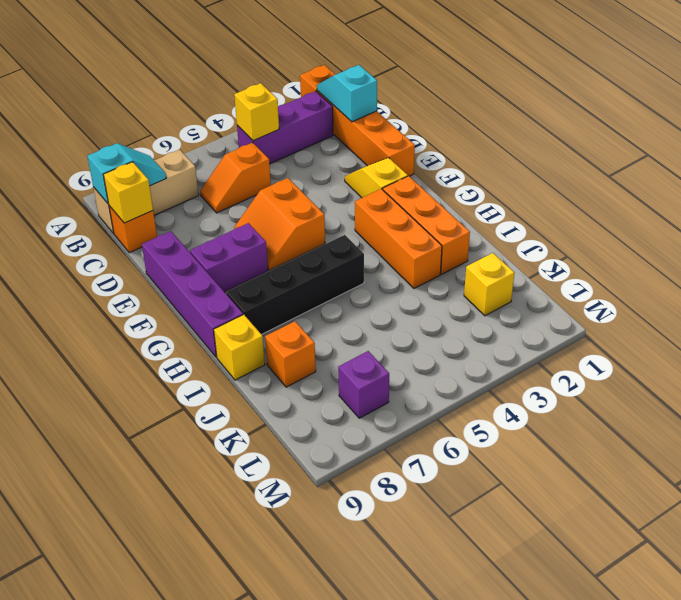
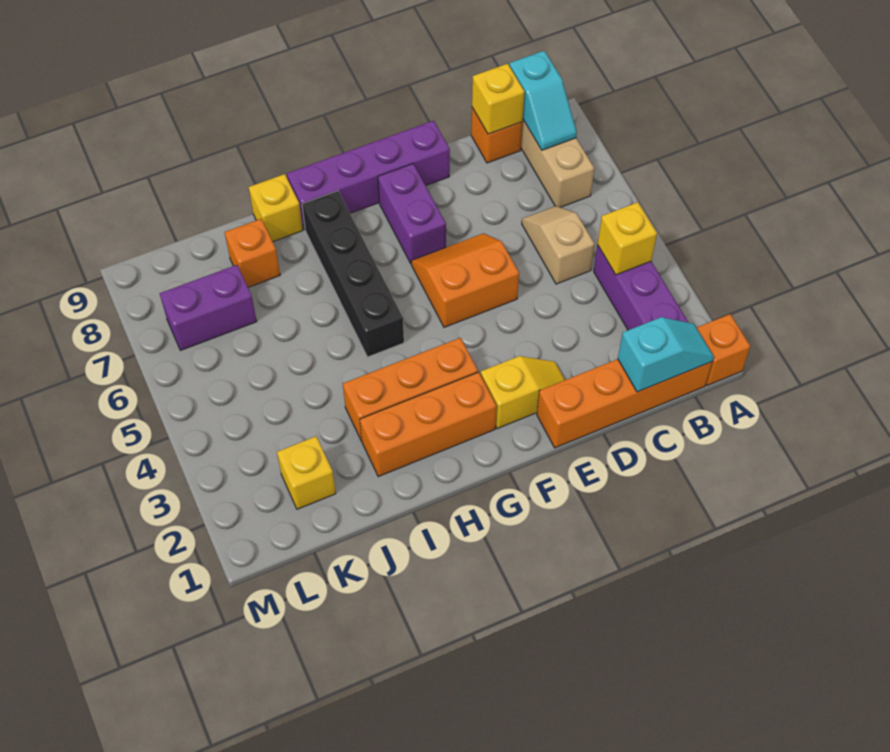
orange 1x2 slope [200,143,271,213] -> tan 1x2 slope [522,206,595,284]
purple 1x1 brick [338,351,389,418] -> purple 1x2 brick [160,265,257,350]

